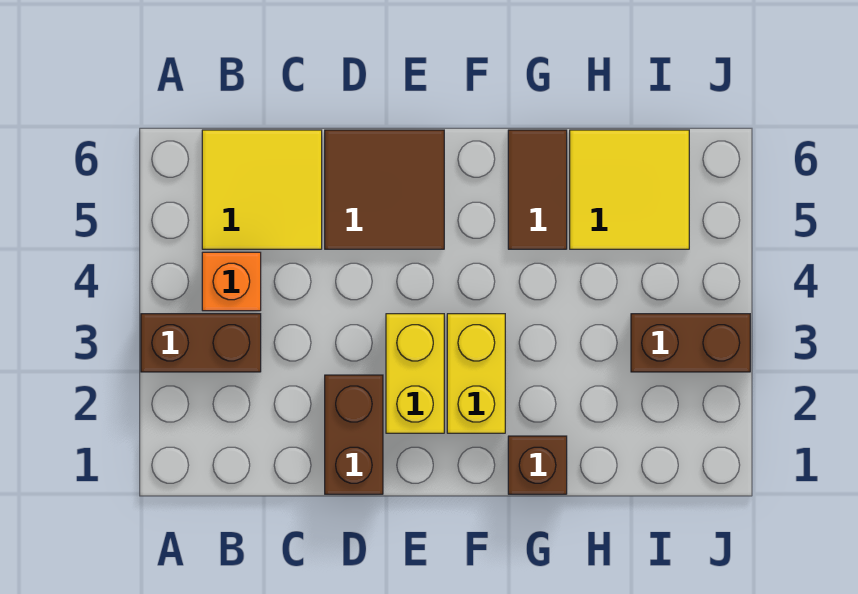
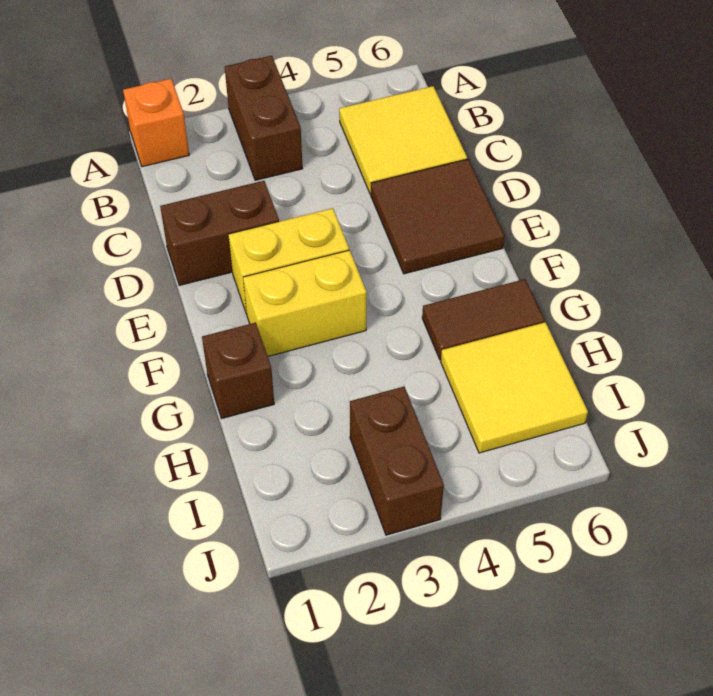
orange 1x1 brick [202,252,261,311] -> orange 1x1 brick moved to [123,79,189,167]

